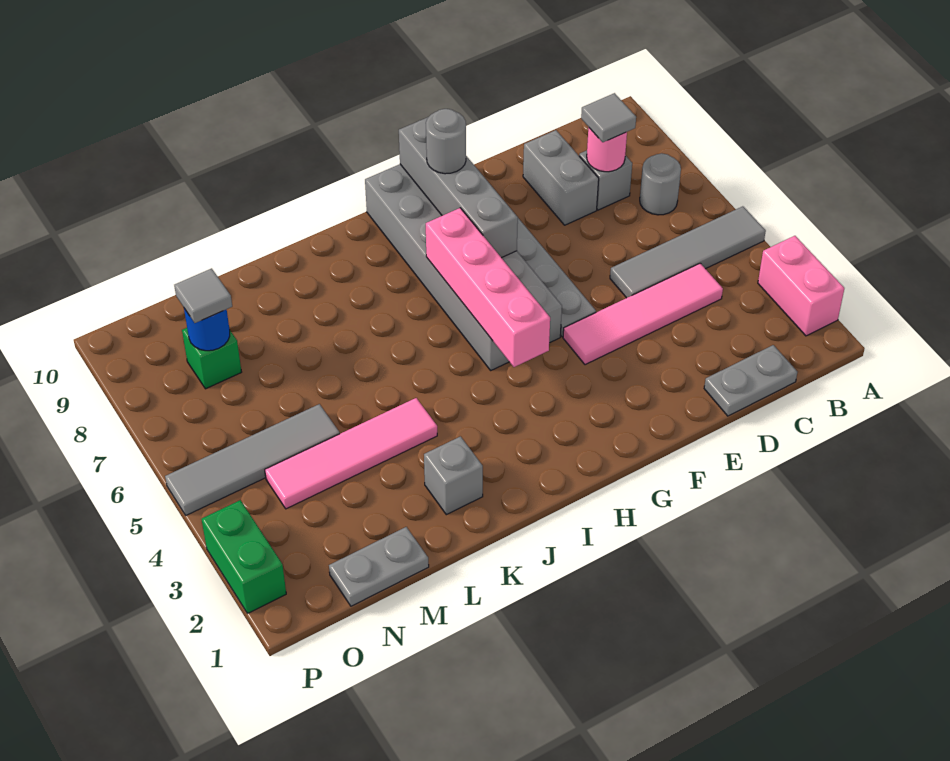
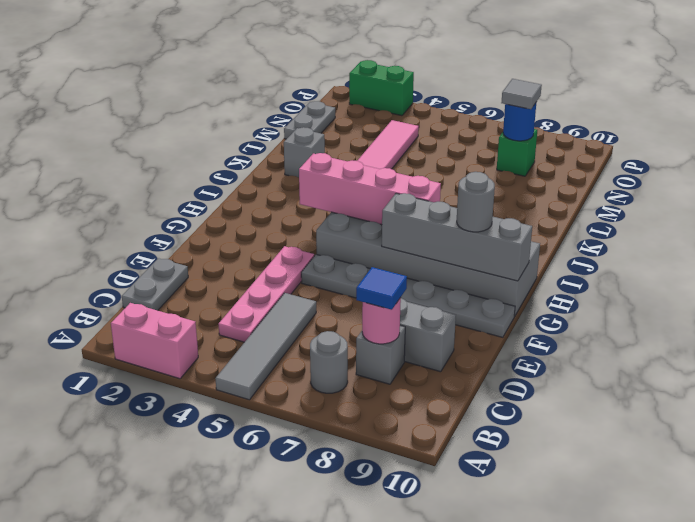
pink 1x4 tile [563,263,723,365] -> pink 1x4 plate [219,246,314,342]
grey 1x1 tile [581,93,636,142] -> blue 1x1 tile [356,267,407,310]
grey 1x4 tile [165,404,340,515] -> none

